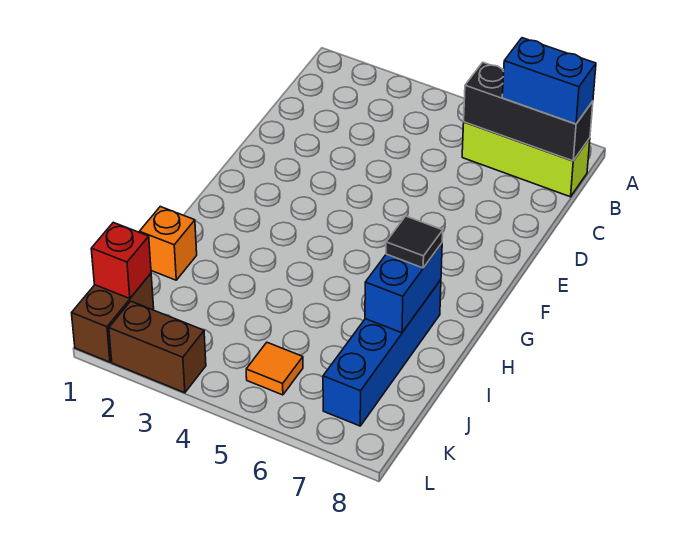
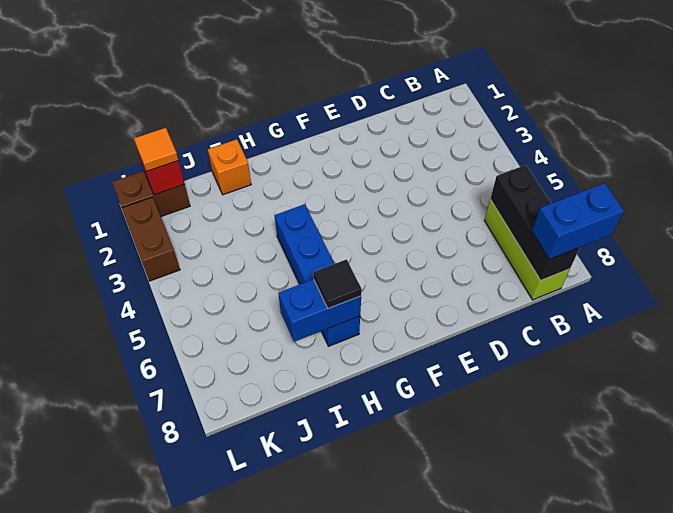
blue 1x2 brick [502,38,596,124] -> blue 1x2 brick turned to [532,183,624,259]
blue 1x4 brick [323,280,441,426] -> blue 1x4 brick turned to [275,204,360,346]
orange 1x1 tile [246,343,303,395] -> orange 1x1 tile moved to [134,128,178,171]

